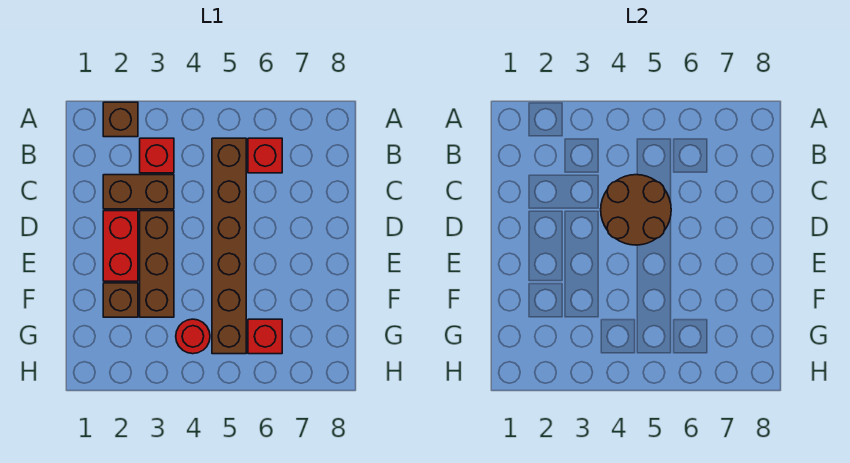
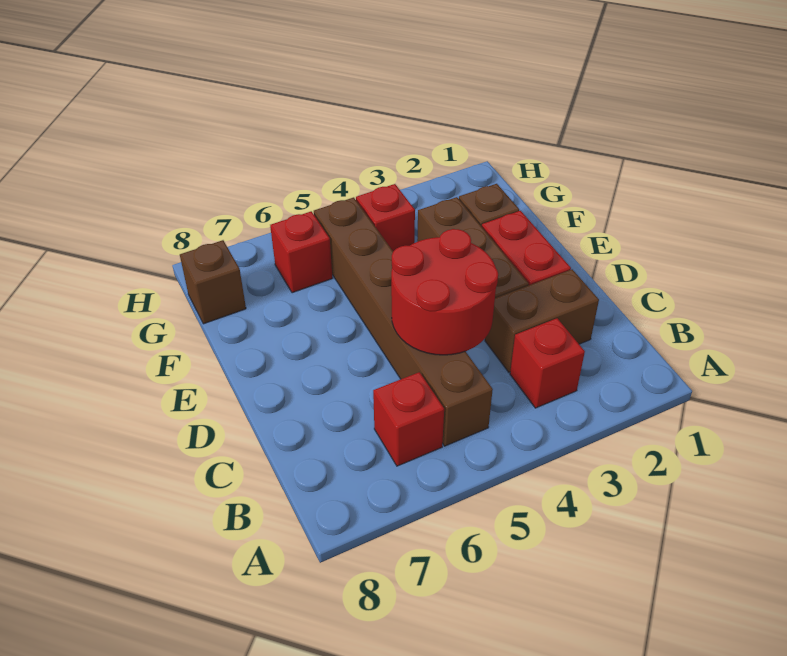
brown 1x1 brick [103,102,138,137] -> brown 1x1 brick moved to [180,240,246,324]
brown 2x2 round brick [601,175,671,245] -> red 2x2 round brick [391,229,498,355]
red 1x1 round brick [176,319,210,354] -> red 1x1 brick [356,184,415,251]

